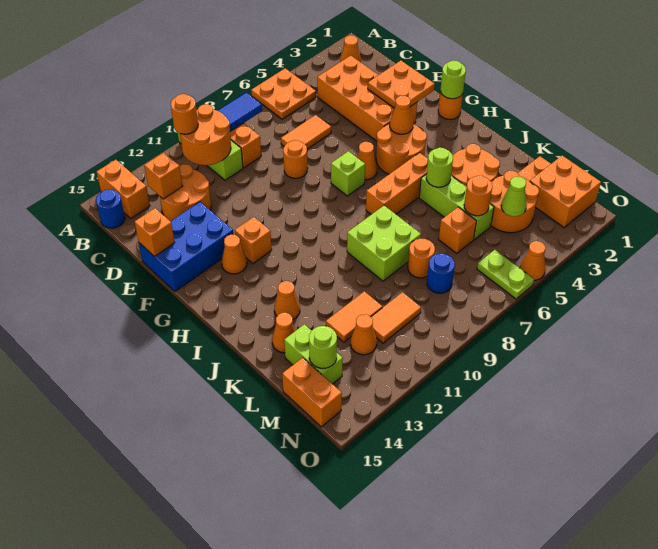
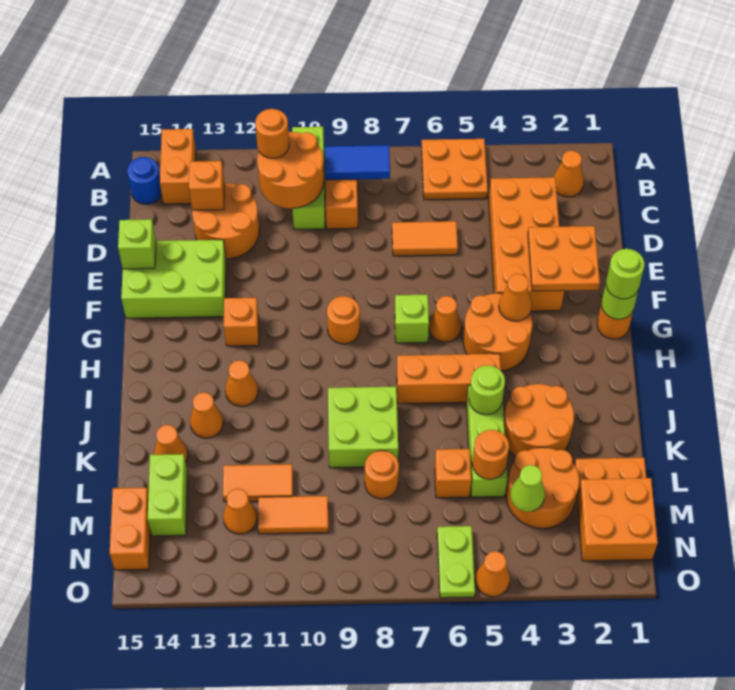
orange 1x1 round brick [283,140,308,178] -> orange 1x1 round brick moved to [327,296,360,344]
blue 2x3 brick [139,202,233,291] -> lime 2x3 brick [121,240,226,318]
orange 1x1 brick [135,208,175,256] -> lime 1x1 brick [118,219,156,269]
orange 1x1 cone [222,235,247,274] -> orange 1x1 cone moved to [225,360,258,406]
blue 1x1 round brick [427,254,455,293] -> none
lime 1x1 round brick [309,326,337,368] -> lime 1x1 round brick moved to [606,249,644,299]

